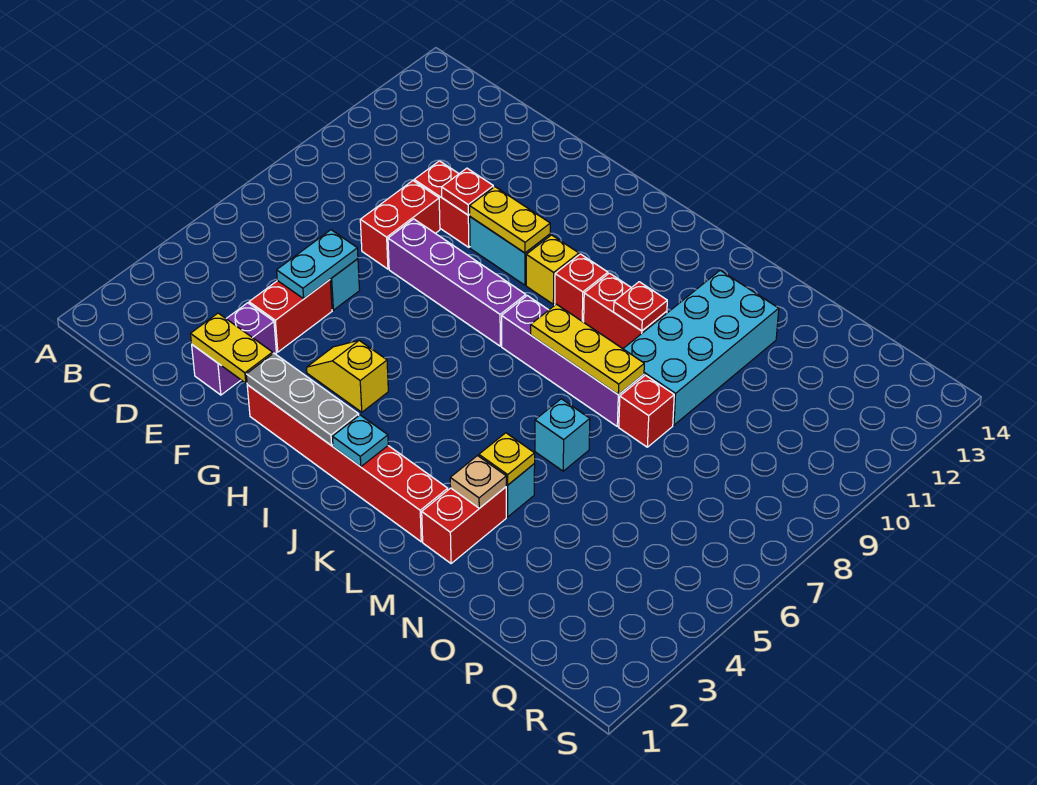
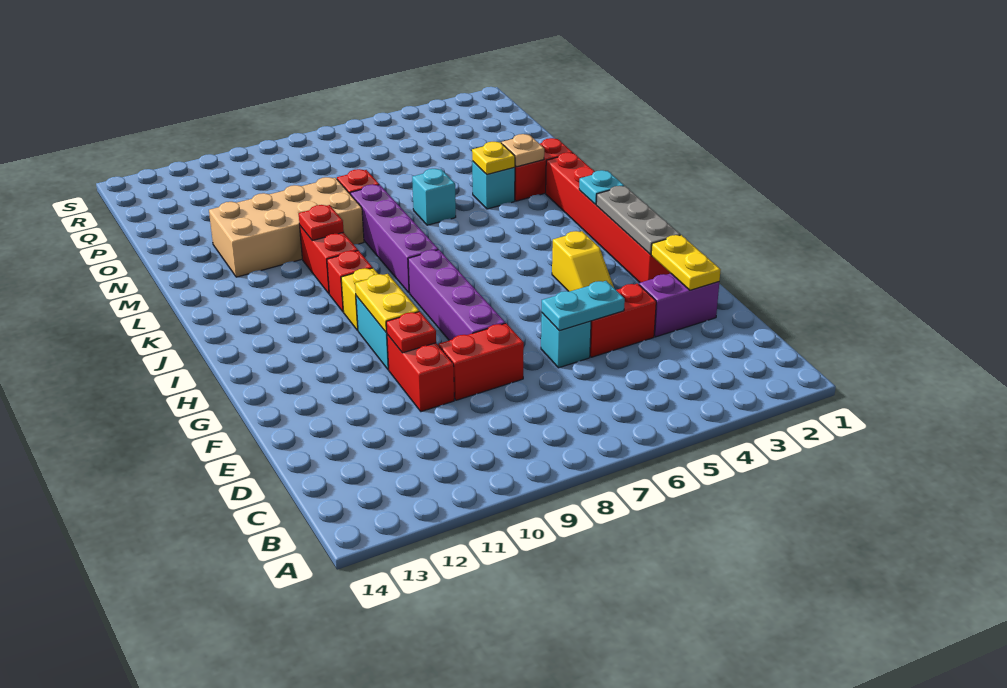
yellow 1x3 plate [531,304,644,395] -> none
cyan 2x4 brick [623,270,779,425] -> tan 2x4 brick [209,177,364,277]

